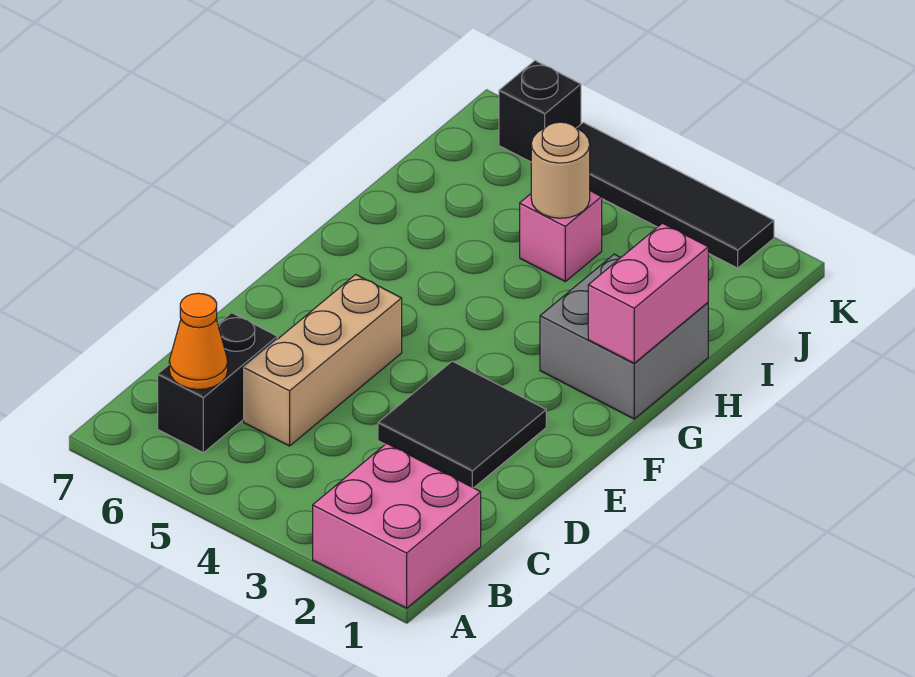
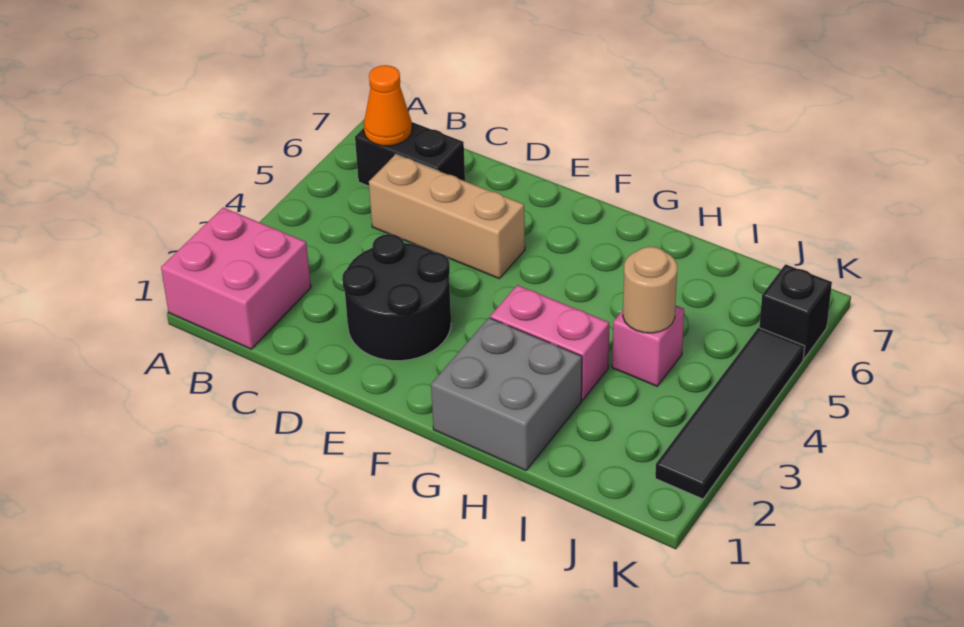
black 2x2 tile [378,361,546,488] -> black 2x2 round brick [342,234,451,361]
pink 1x2 brick [588,223,708,363] -> pink 1x2 brick moved to [490,285,609,400]

